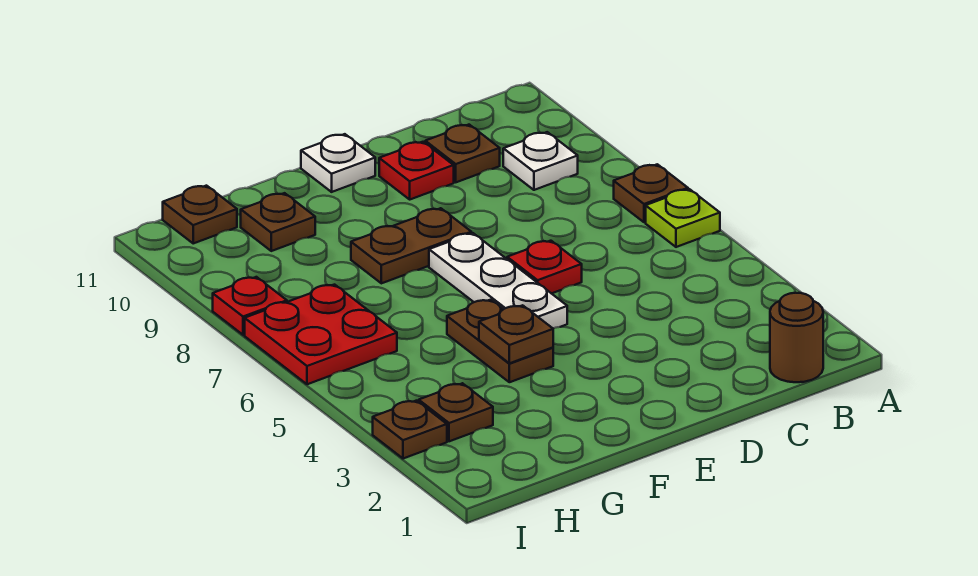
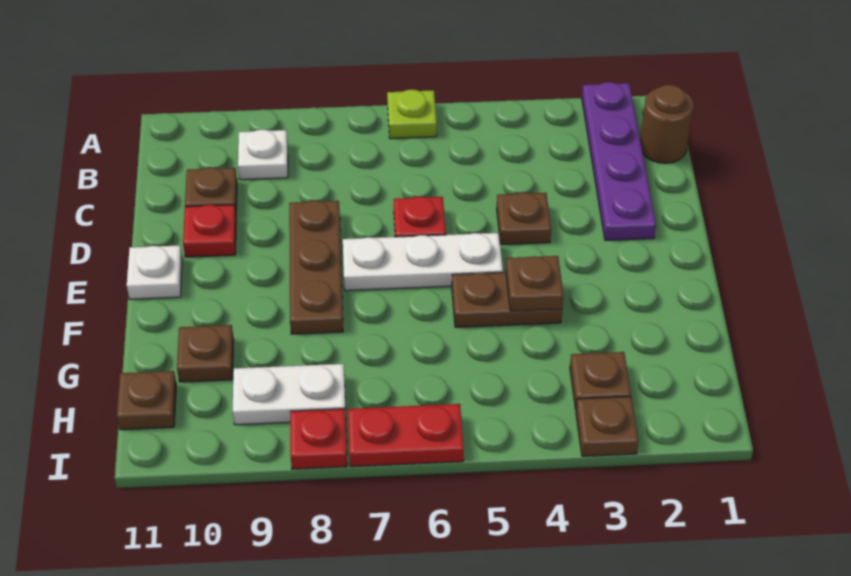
none -> purple 1x4 plate [582,82,656,240]
brown 1x1 plate [614,164,688,222] -> brown 1x1 plate moved to [497,193,551,245]
brown 1x2 plate [351,208,471,283] -> brown 1x3 plate [289,201,343,334]
red 2x2 plate [245,285,397,384] -> red 1x2 plate [348,404,464,467]
none -> white 1x2 plate [233,364,346,425]

